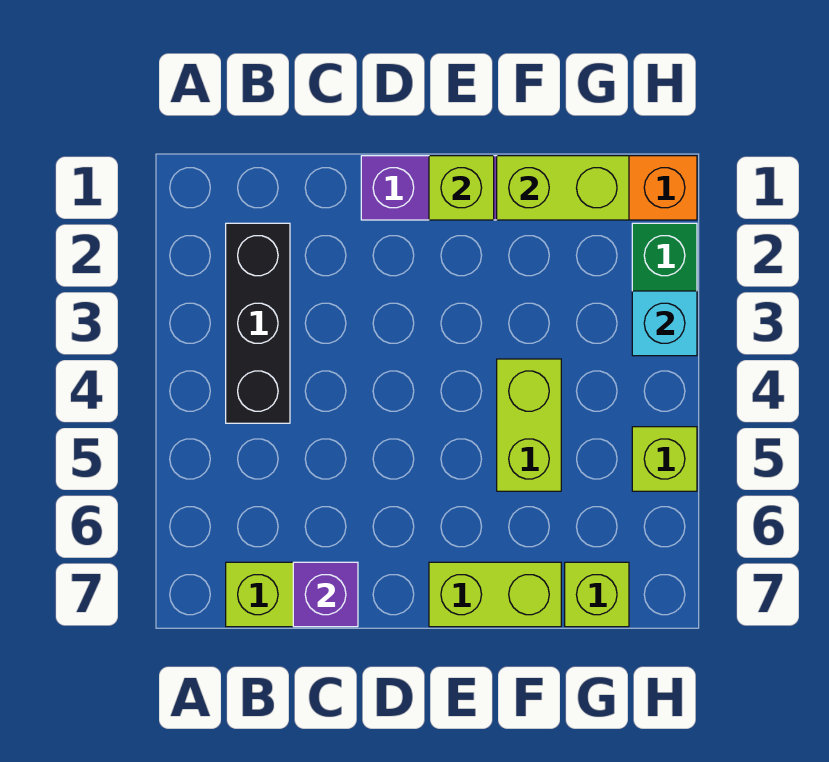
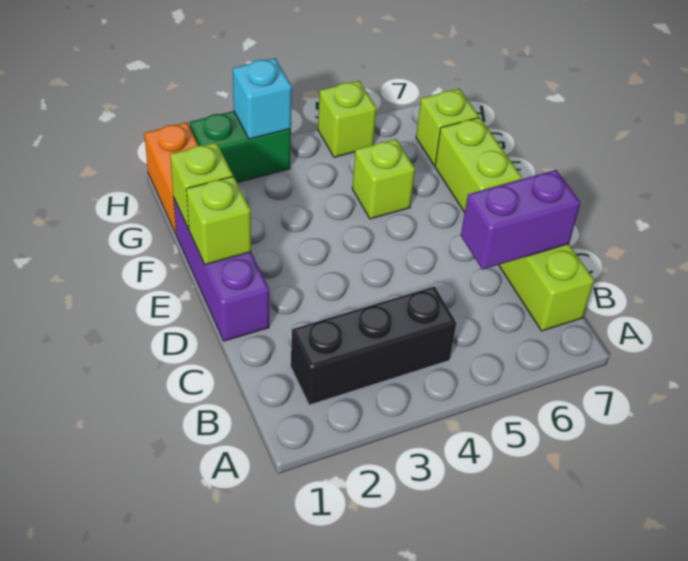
purple 1x1 brick [293,562,358,627] -> purple 1x2 brick [461,170,580,270]
lime 1x2 brick [497,156,629,220] -> lime 1x1 brick [170,143,233,229]
lime 1x2 brick [497,359,561,491] -> lime 1x1 brick [352,139,415,219]

